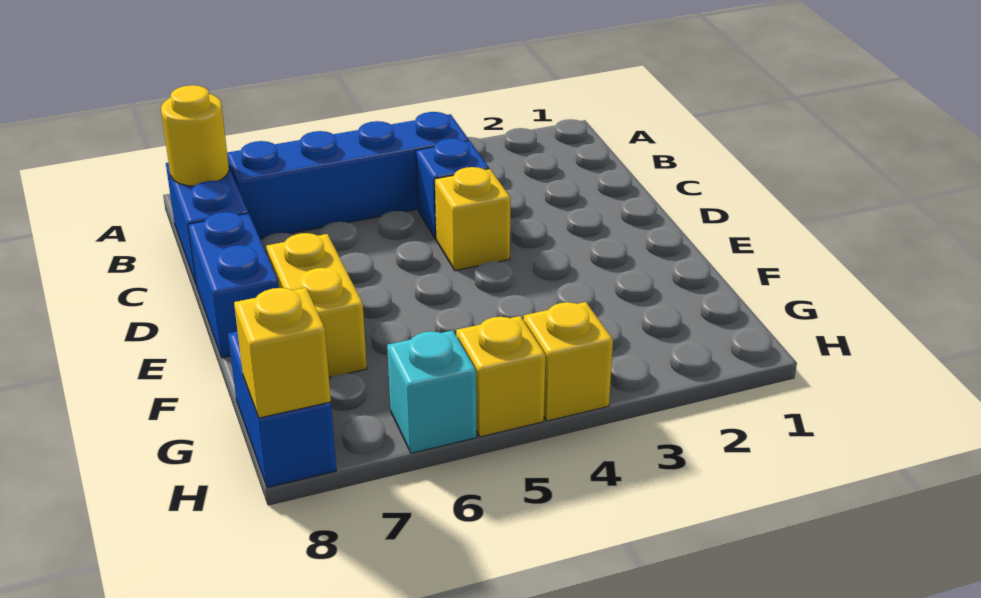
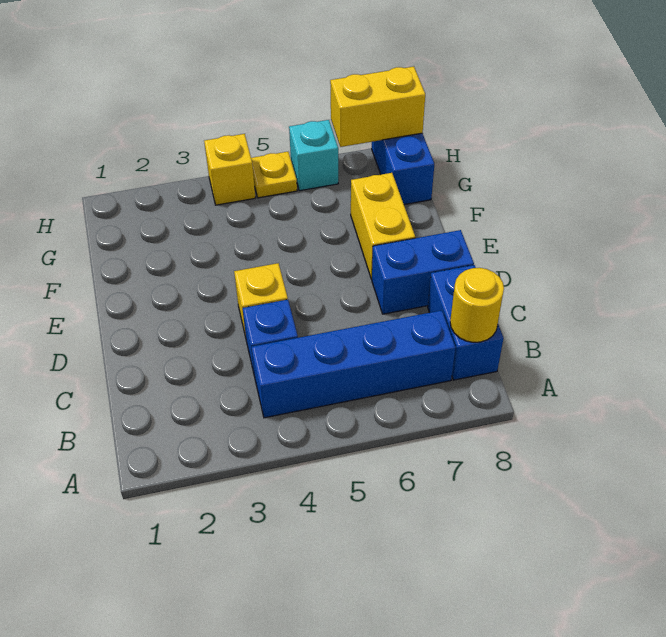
blue 1x2 brick [188,212,278,358] -> blue 1x2 brick turned to [372,230,474,314]
yellow 1x1 brick [456,316,545,437] -> yellow 1x1 plate [251,152,297,198]
yellow 1x1 brick [234,288,331,418] -> yellow 1x2 brick [330,67,425,147]

